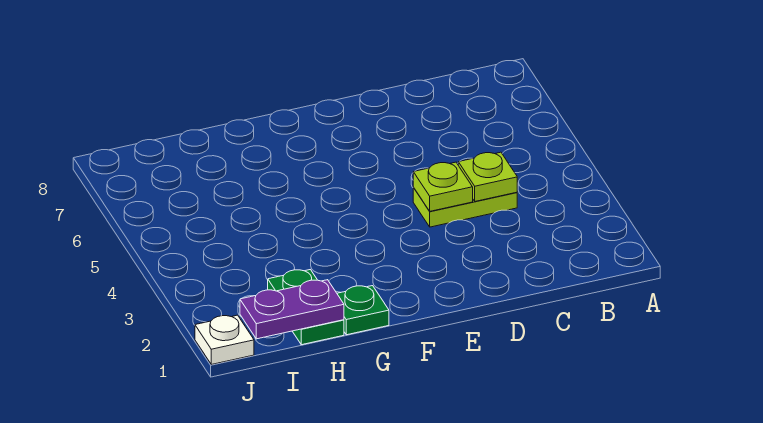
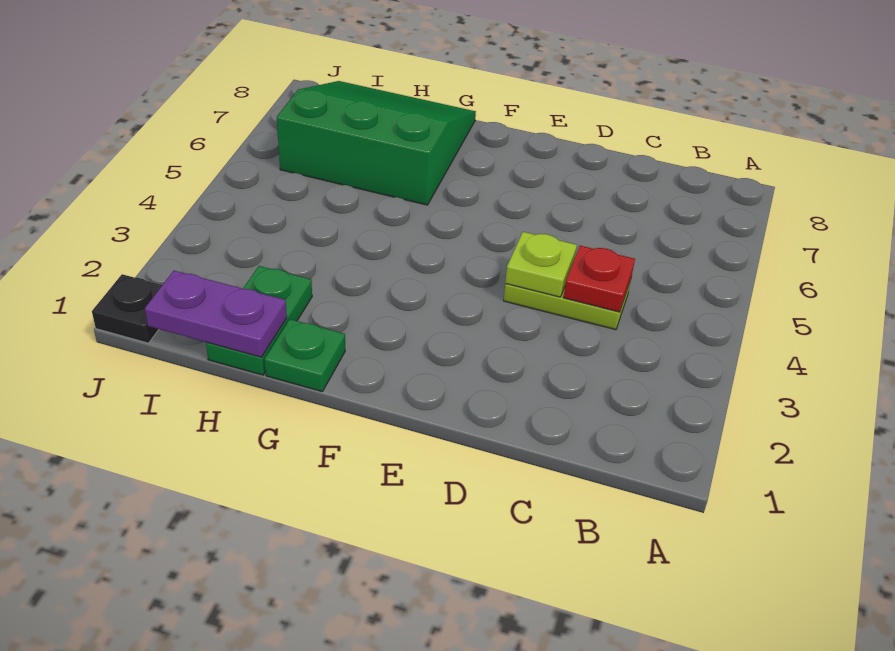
lime 1x1 plate [458,152,517,201] -> red 1x1 plate [563,246,635,312]
none -> green 3x3 slope [277,81,476,205]
white 1x1 plate [195,315,254,365] -> black 1x1 plate [92,274,162,343]

